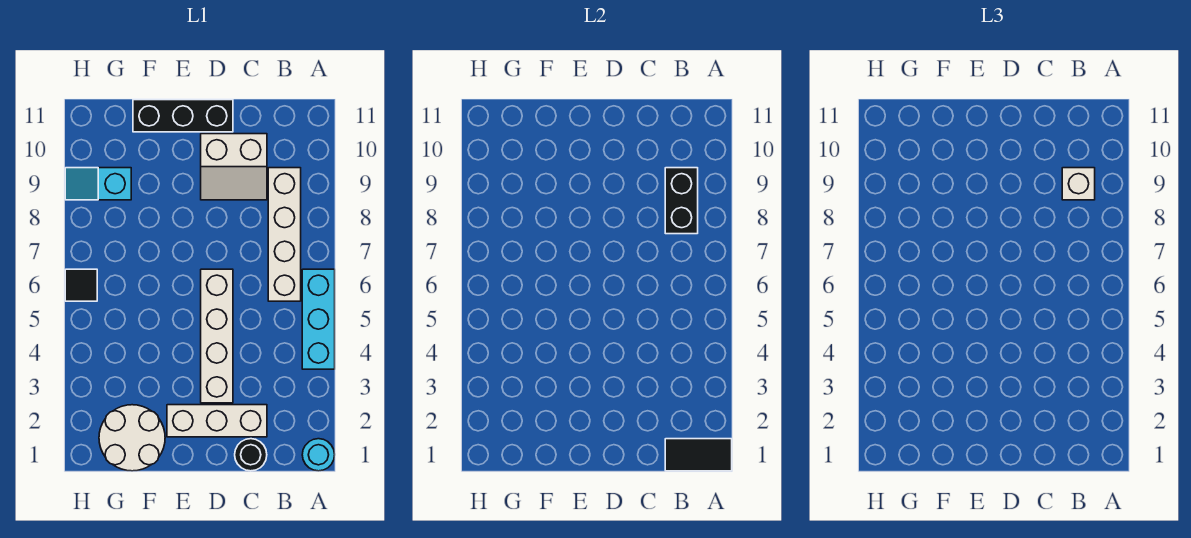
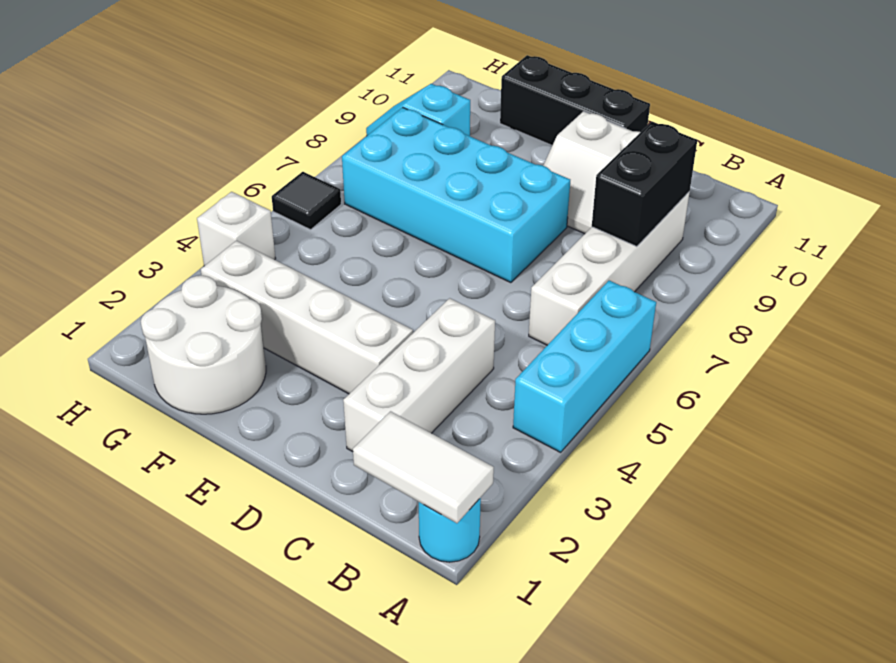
black 1x2 tile [665,439,732,471] -> white 1x2 tile [353,411,494,523]
white 1x1 brick [1062,168,1095,200] -> white 1x1 brick moved to [197,192,276,266]
black 1x1 round brick [235,439,267,471] -> none
white 1x3 brick [167,405,267,437] -> white 1x3 brick turned to [343,298,495,452]
white 1x4 brick [201,269,233,403] -> white 1x4 brick turned to [201,240,413,394]
none -> cyan 2x4 brick [342,108,570,283]

